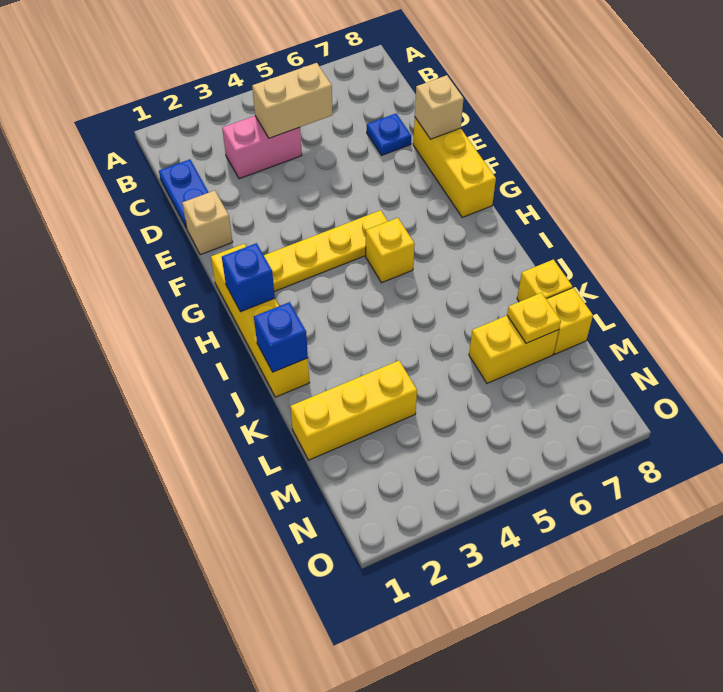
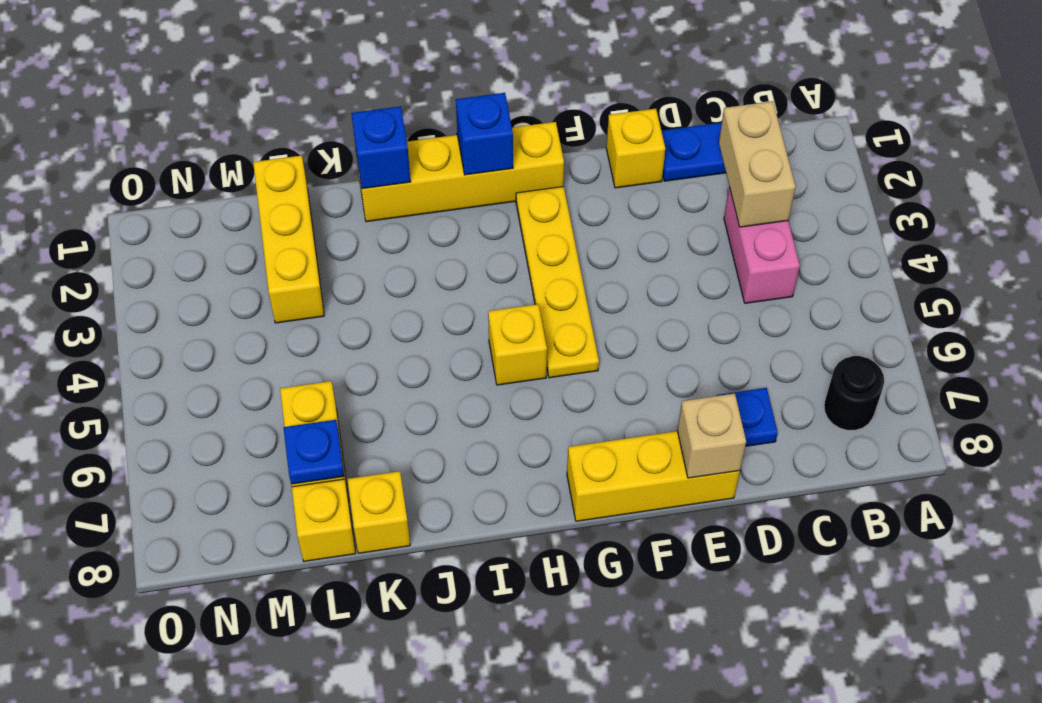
none -> black 1x1 round brick [824,356,884,430]
tan 1x2 brick [252,63,333,138] -> tan 1x2 brick moved to [719,101,796,227]
tan 1x1 brick [182,191,232,255] -> yellow 1x1 brick [606,109,665,188]
yellow 1x1 plate [507,293,561,343] -> blue 1x1 plate [283,420,344,484]

